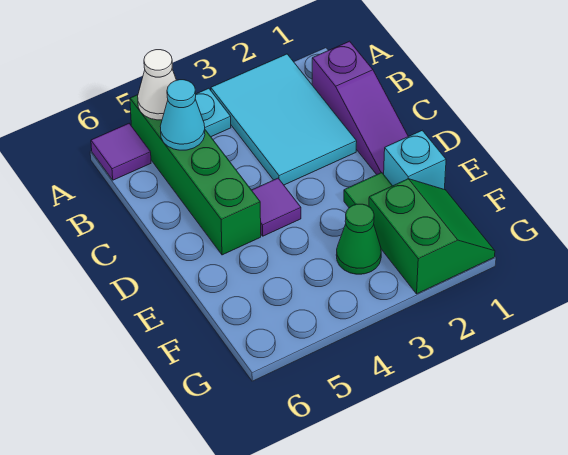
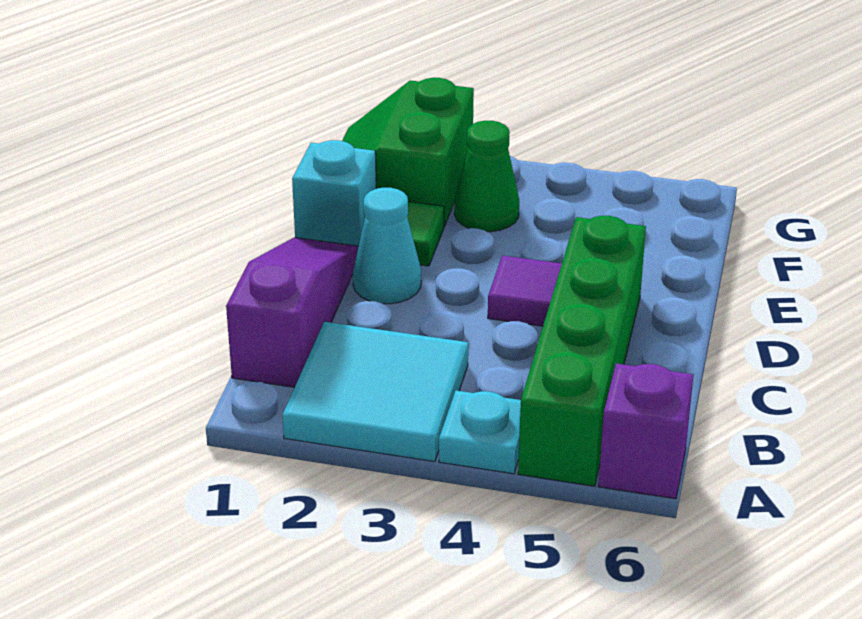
cyan 2x3 tile [211,54,357,185] -> cyan 2x2 tile [282,322,468,462]
white 1x1 cone [138,50,176,120] -> none
purple 1x1 tile [91,124,151,180] -> purple 1x1 brick [599,363,693,499]
cyan 1x1 cone [160,80,205,150] -> cyan 1x1 cone moved to [353,188,421,304]

